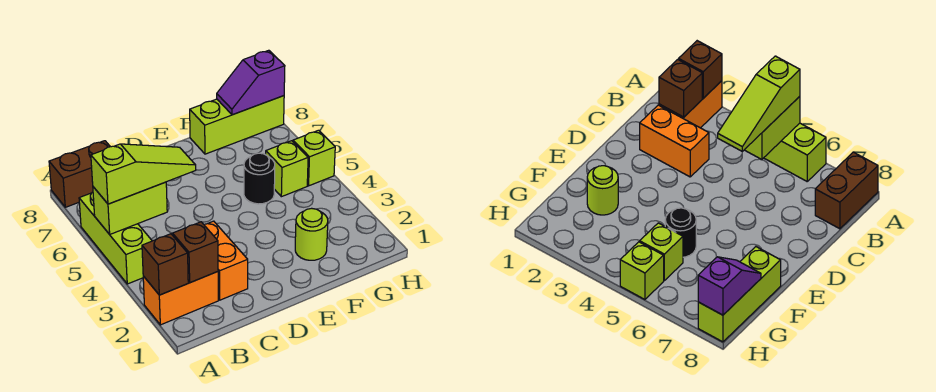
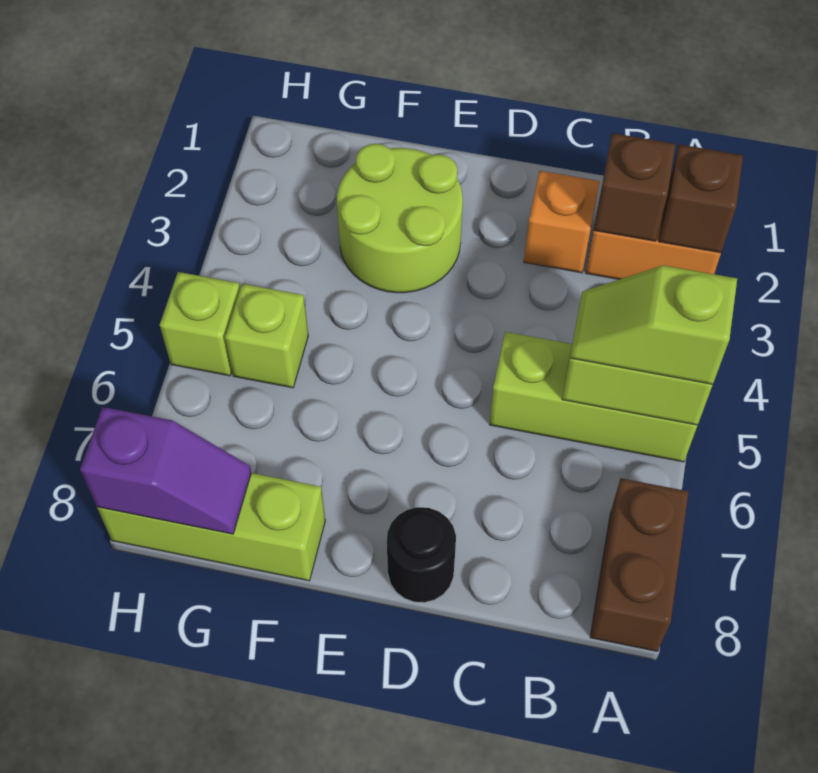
lime 1x3 brick [79,192,152,284] -> lime 1x3 brick turned to [489,332,697,462]
lime 1x3 slope [91,144,196,204] -> lime 1x2 slope [570,265,737,385]
brown 1x2 brick [49,141,110,207] -> brown 1x2 brick turned to [590,478,688,651]
orange 1x2 brick [204,221,248,300] -> orange 1x1 brick [524,171,600,273]
lime 1x1 round brick [295,208,328,260] -> lime 2x2 round brick [337,144,463,293]
black 1x1 round brick [244,153,275,204] -> black 1x1 round brick moved to [387,507,456,603]

